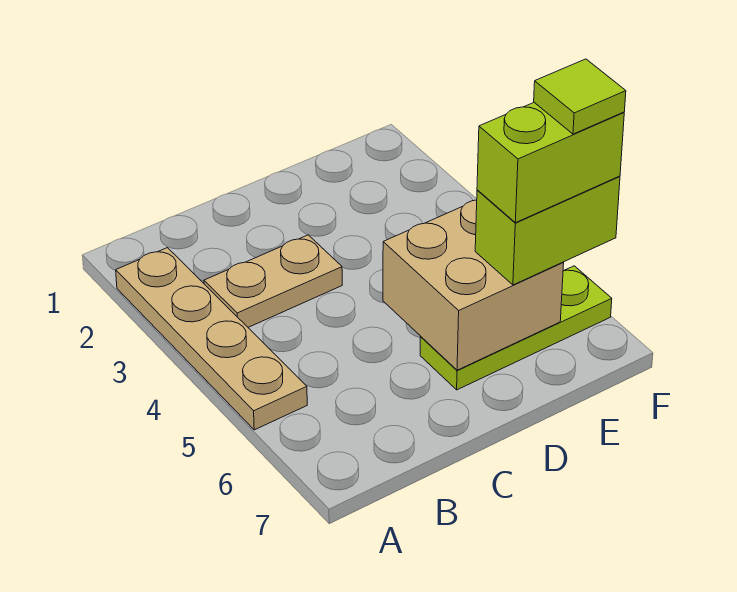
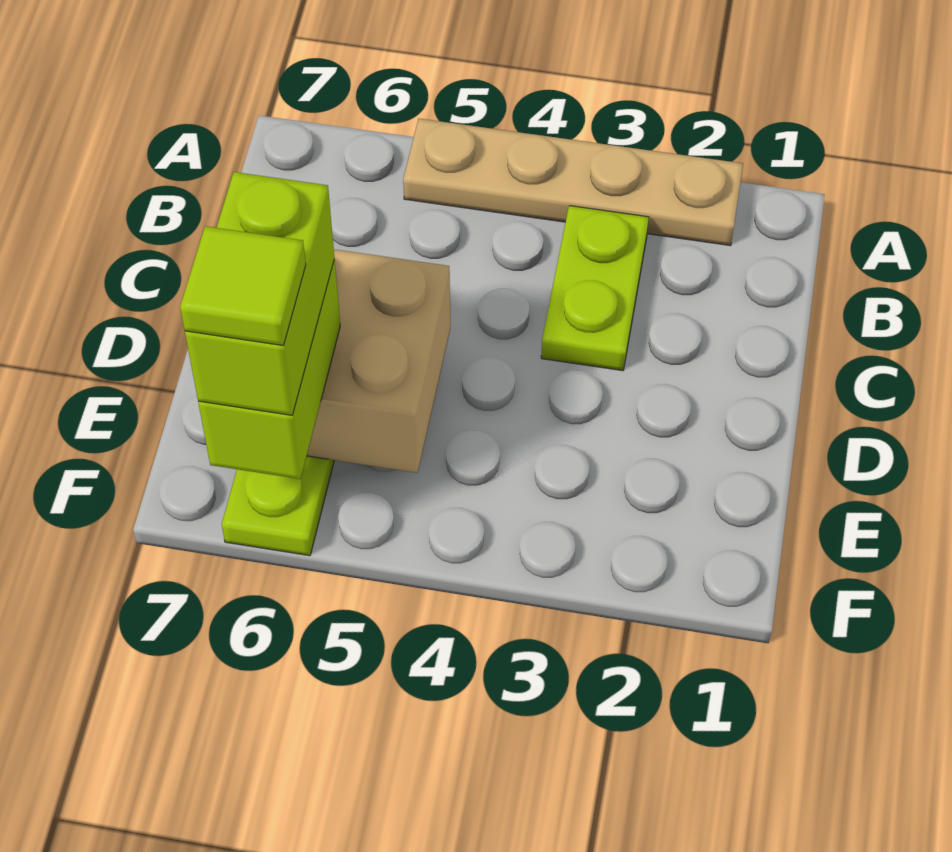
tan 1x2 plate [204,235,342,327] -> lime 1x2 plate [541,206,649,371]

